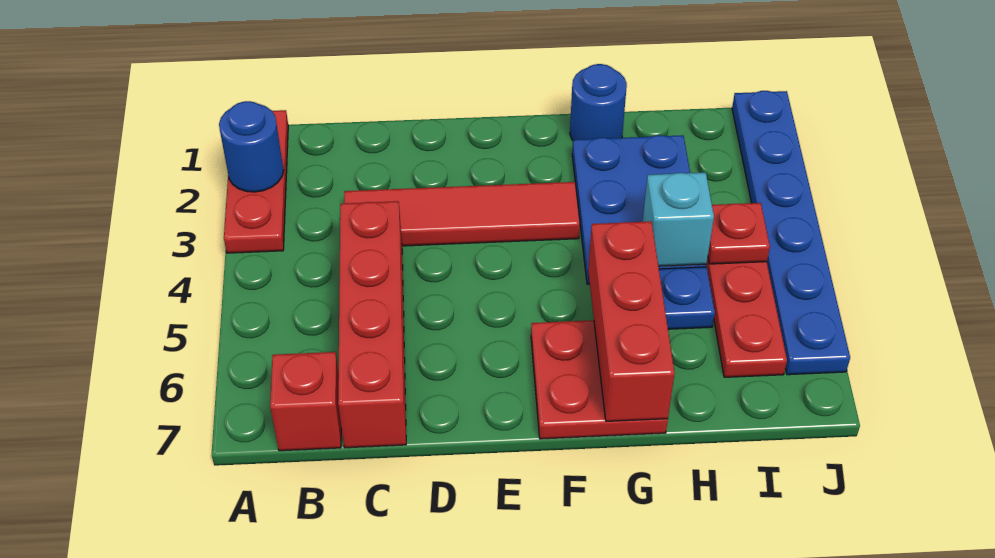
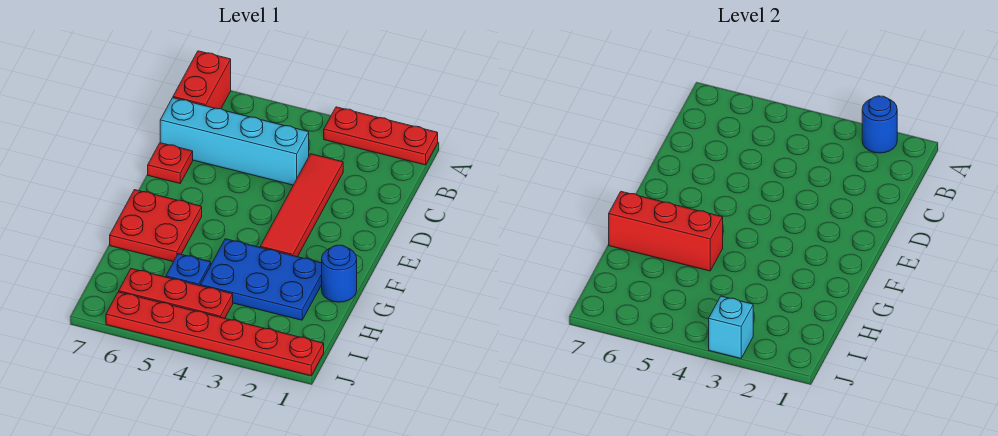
red 1x1 brick [270,352,341,451] -> red 1x2 brick [173,51,231,109]
red 1x4 brick [338,201,406,448] -> cyan 1x4 brick [160,98,309,185]
cyan 1x1 brick [643,172,714,266] -> cyan 1x1 brick moved to [709,296,753,358]
red 1x1 plate [708,203,770,264] -> red 1x1 plate moved to [148,143,193,183]
blue 1x6 plate [732,91,850,375] -> red 1x6 plate [106,292,324,376]

